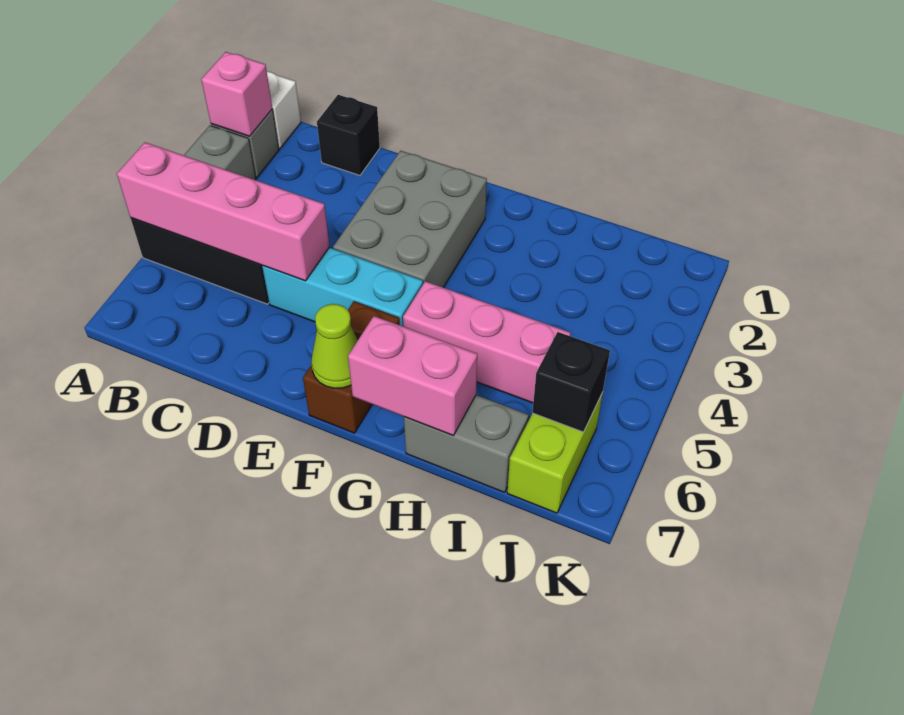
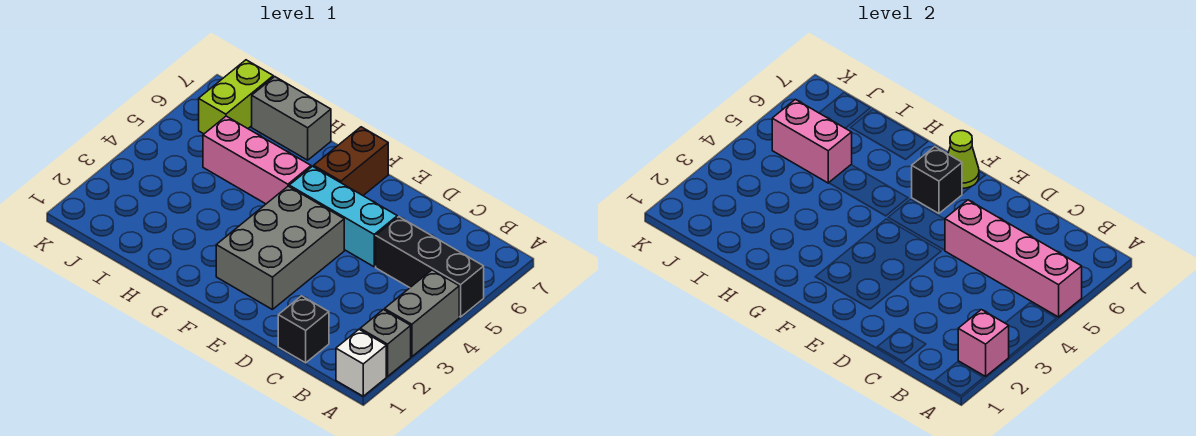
pink 1x2 brick [348,316,477,436] -> pink 1x2 brick moved to [772,99,852,183]
black 1x1 brick [532,332,610,432] -> black 1x1 brick moved to [912,147,962,213]

